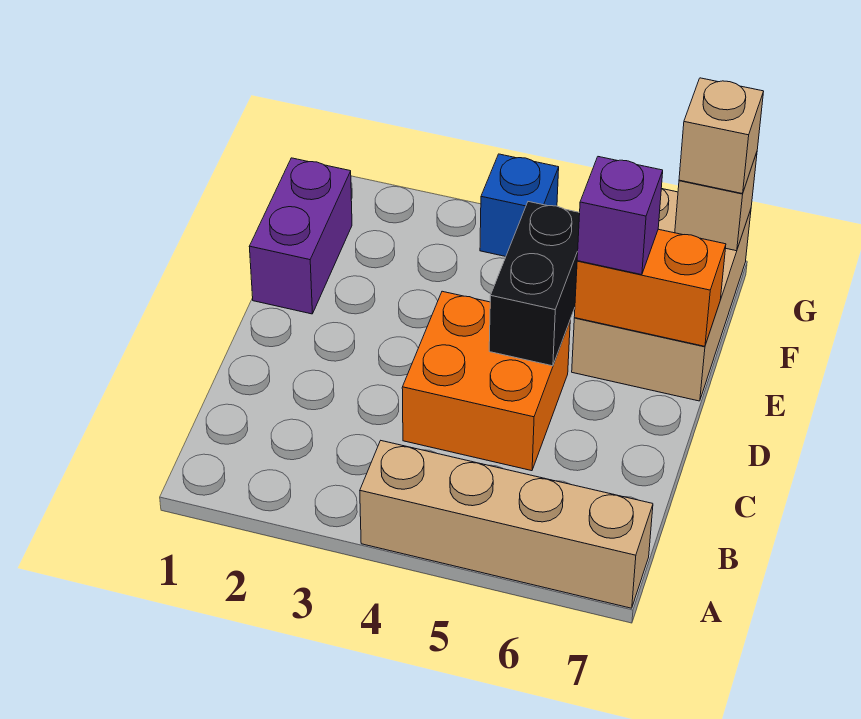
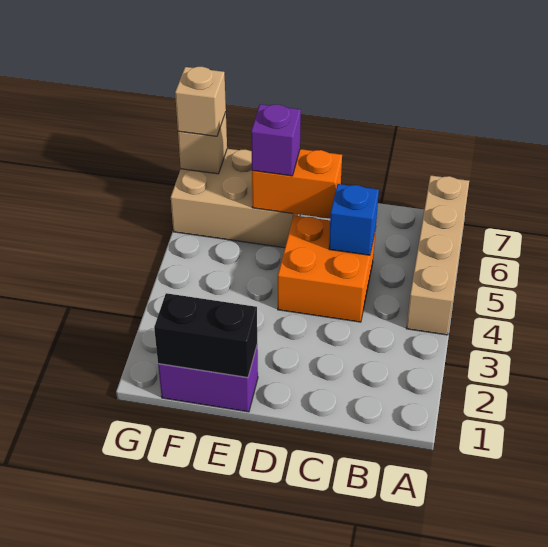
black 1x2 brick [489,202,580,366] -> black 1x2 brick moved to [154,293,257,378]
orange 1x2 brick [574,229,726,346] -> orange 1x2 brick turned to [252,149,342,219]
blue 1x1 brick [480,154,559,257] -> blue 1x1 brick moved to [329,184,379,255]

